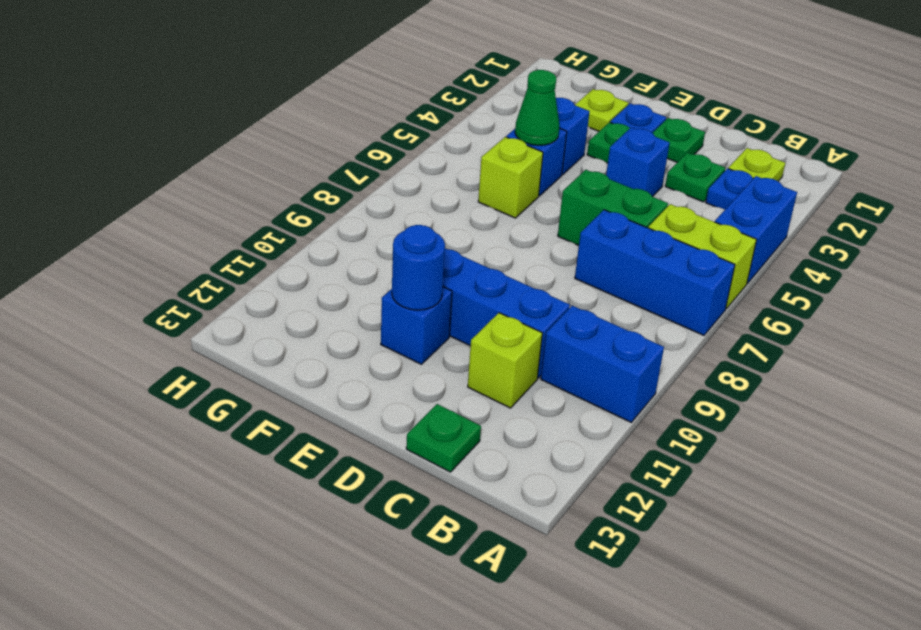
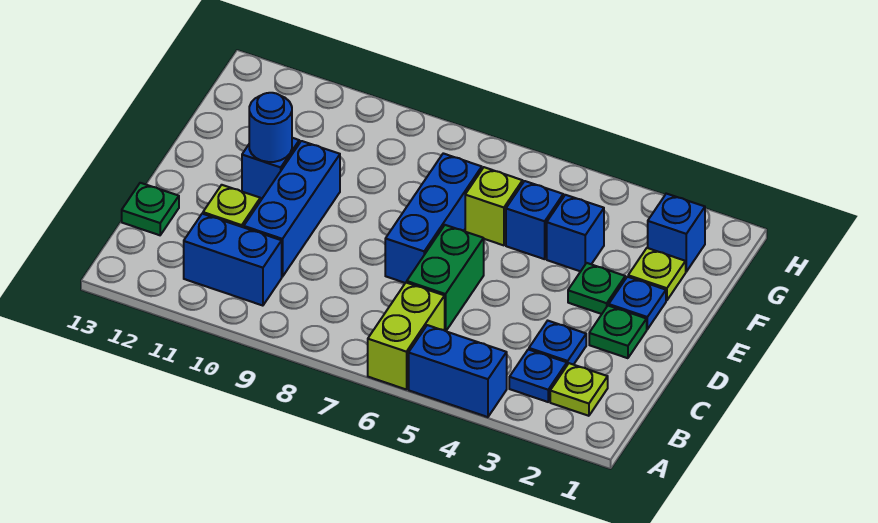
blue 1x3 brick [575,210,735,335] -> blue 1x3 brick moved to [385,153,482,283]
blue 1x2 brick [541,306,664,422] -> blue 1x2 brick turned to [184,214,282,306]
green 1x1 plate [665,153,725,202] -> blue 1x1 plate [529,321,586,365]
blue 1x1 brick [606,127,670,197] -> blue 1x1 brick moved to [648,194,705,272]
green 1x1 cone [515,70,560,146] -> none

